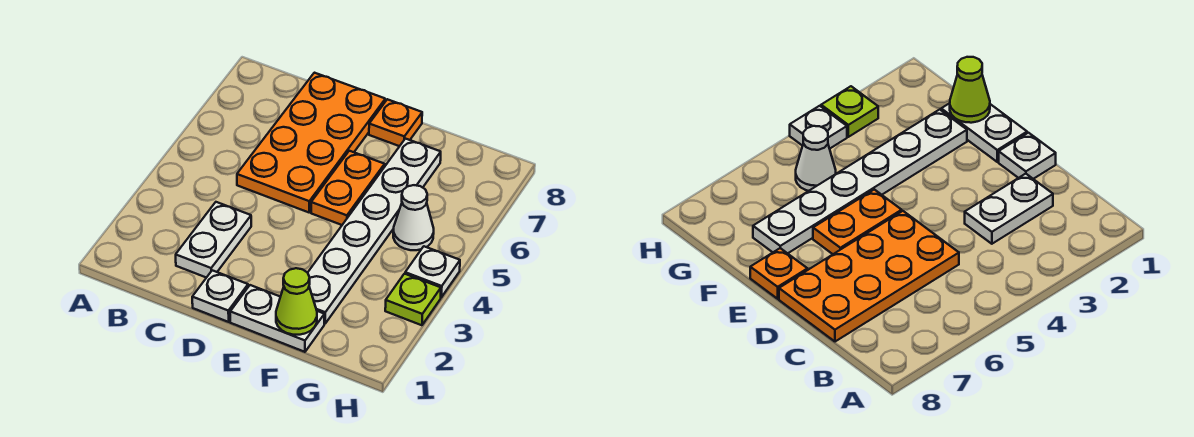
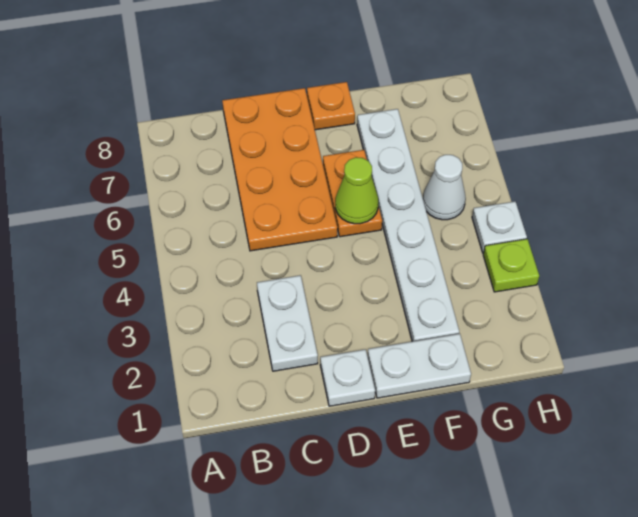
lime 1x1 cone [276,268,317,335] -> lime 1x1 cone moved to [335,157,378,224]

